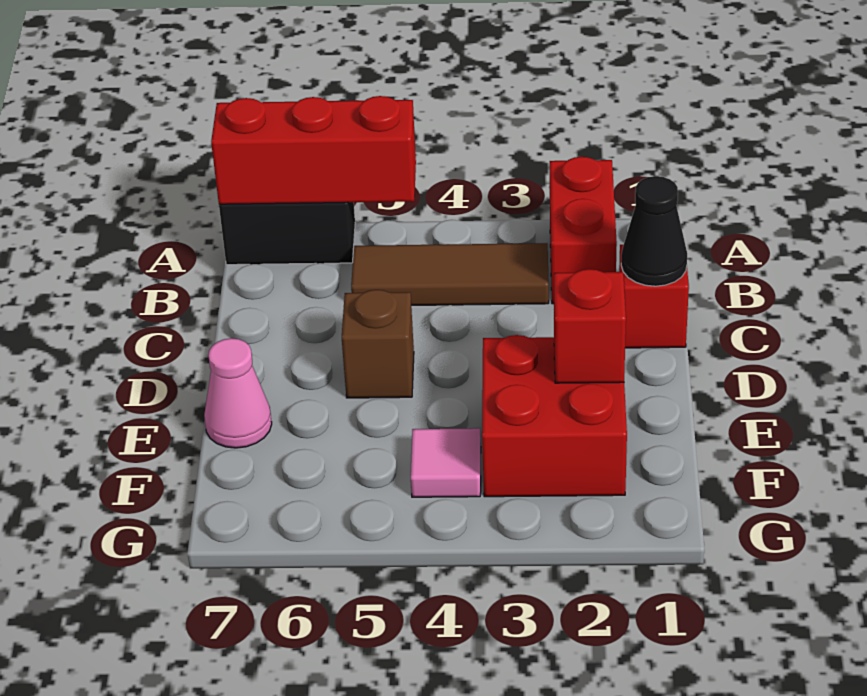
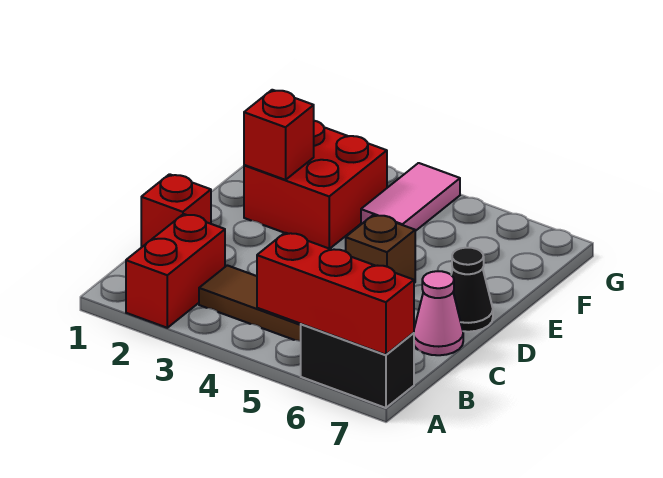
black 1x1 cone [621,176,687,286] -> black 1x1 cone moved to [451,247,493,332]
pink 1x1 cone [204,338,272,448] -> pink 1x1 cone moved to [414,271,463,355]
pink 1x1 tile [411,428,481,497] -> pink 1x2 tile [361,163,460,231]

